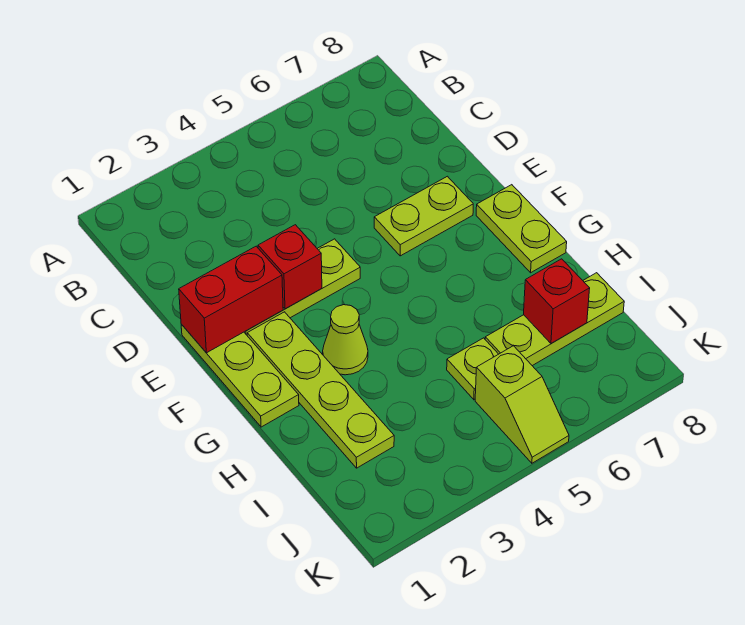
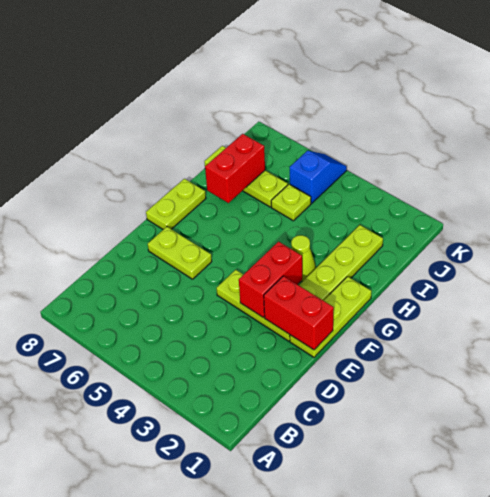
red 1x1 brick [258,225,322,309] -> red 1x2 brick [239,242,302,317]
red 1x1 brick [524,259,590,344] -> red 1x2 brick [205,134,265,203]
lime 1x2 slope [475,346,569,463] -> blue 1x2 slope [290,151,347,203]

